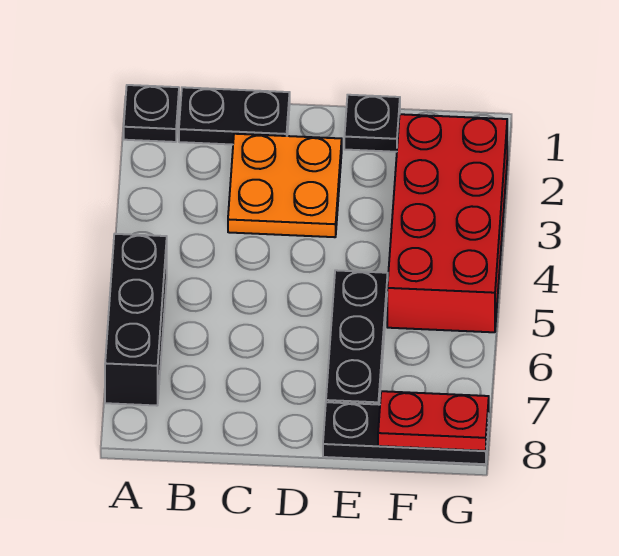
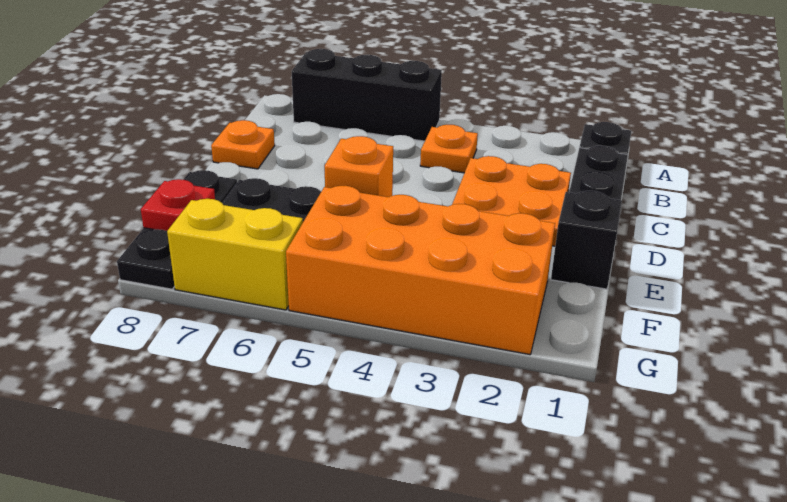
none -> orange 1x1 plate [420,125,478,173]
none -> orange 1x1 plate [211,120,275,169]
black 1x1 plate [344,95,400,152] -> black 1x1 brick [551,191,622,289]
none -> orange 1x1 brick [325,136,393,197]
red 2x4 brick [387,114,507,332] -> orange 2x4 brick [286,186,555,355]
red 1x2 plate [378,391,489,451] -> red 1x1 plate [141,179,215,231]
none -> yellow 1x2 brick [167,199,303,310]

